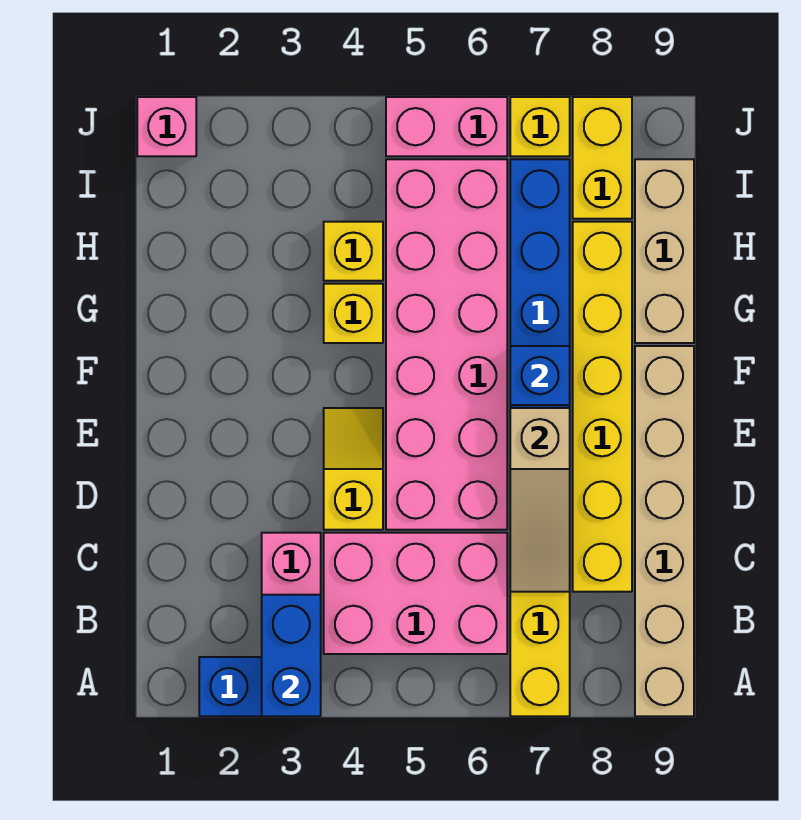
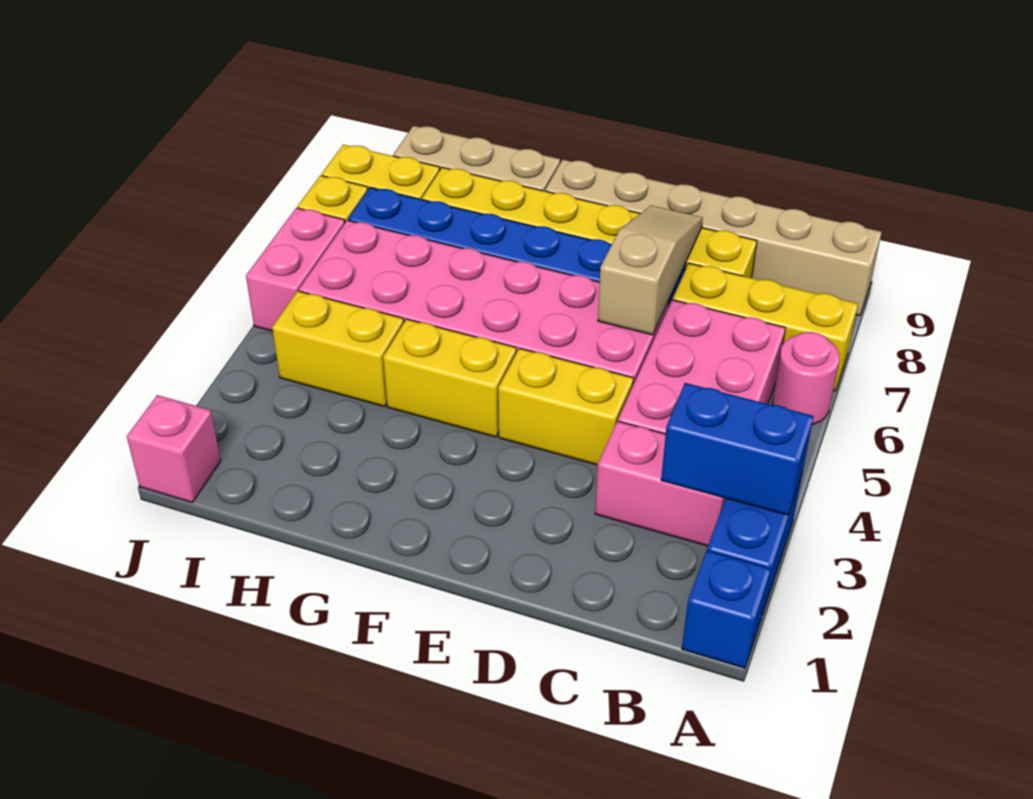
none -> pink 1x1 round brick [772,332,840,425]
tan 1x3 slope [510,408,570,592] -> tan 1x3 slope turned to [598,206,703,335]
yellow 1x2 slope [324,408,383,530] -> yellow 1x2 brick [498,348,633,465]
blue 1x1 brick [510,346,570,405] -> blue 1x1 brick moved to [682,551,770,668]
yellow 1x1 brick [324,284,383,343] -> yellow 1x2 brick [383,319,516,437]
yellow 1x1 brick [324,222,383,281] -> yellow 1x2 brick [272,291,404,407]

